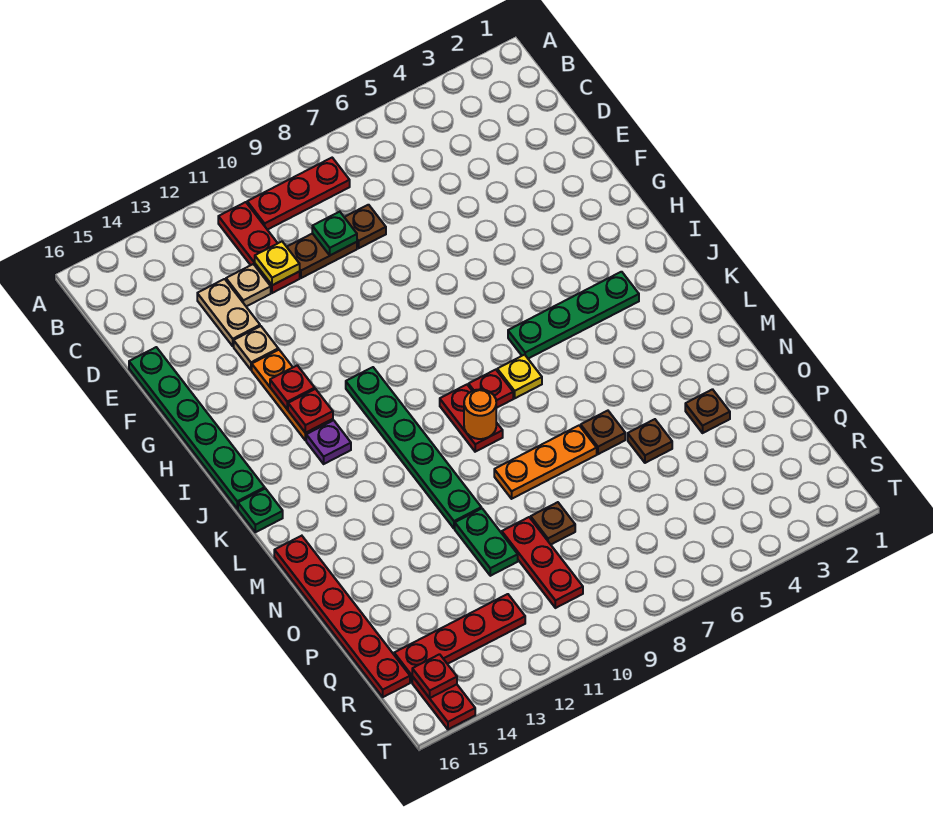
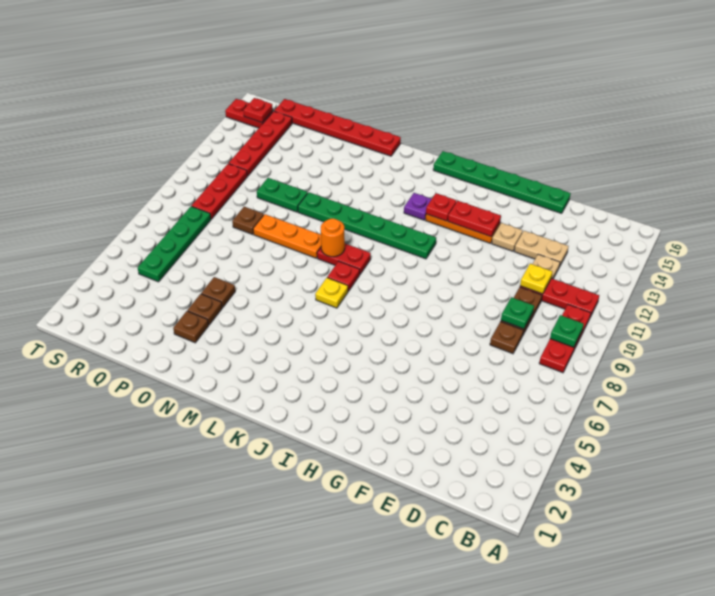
red 1x1 plate [270,365,315,409] -> red 1x2 plate [448,201,501,237]
green 1x4 plate [508,272,639,359] -> green 1x4 plate moved to [138,206,211,282]
green 1x1 plate [238,489,283,532] -> green 1x1 plate moved to [550,315,584,347]
brown 1x1 plate [581,411,625,454] -> brown 1x1 plate moved to [187,294,222,325]
orange 1x3 plate [494,426,597,499] -> orange 1x3 plate turned to [253,214,321,258]
red 1x3 plate [502,517,583,608] -> red 1x3 plate turned to [192,164,247,219]

